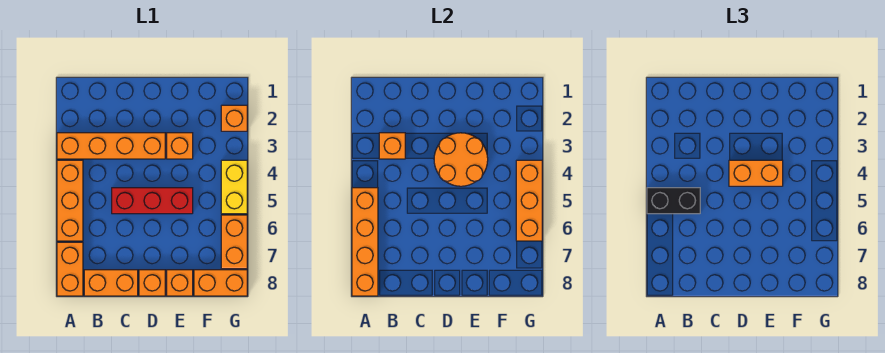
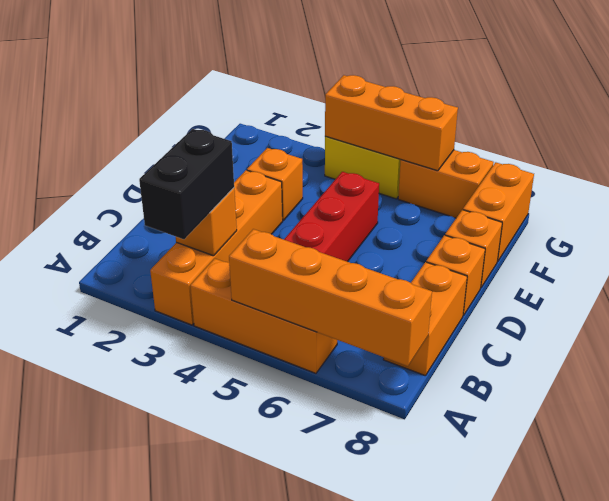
black 1x2 brick [647,188,700,214] -> black 1x2 brick moved to [139,129,234,239]
orange 1x2 brick [57,242,83,296] -> none
orange 2x2 round brick [434,133,488,186] -> none
orange 1x2 brick [729,160,783,186] -> none
orange 1x1 brick [221,105,247,131] -> none

